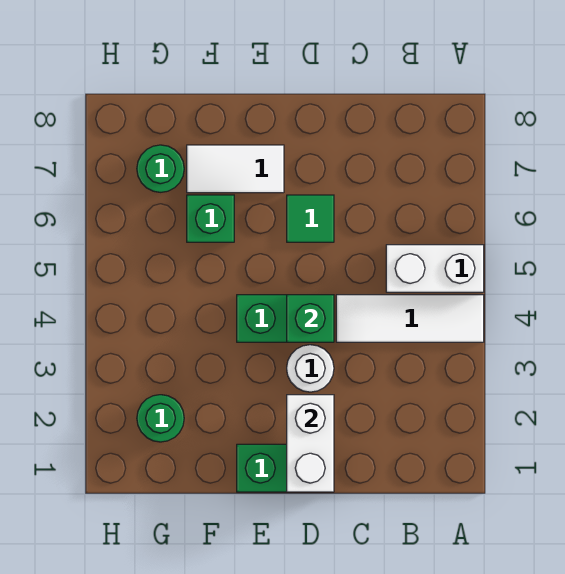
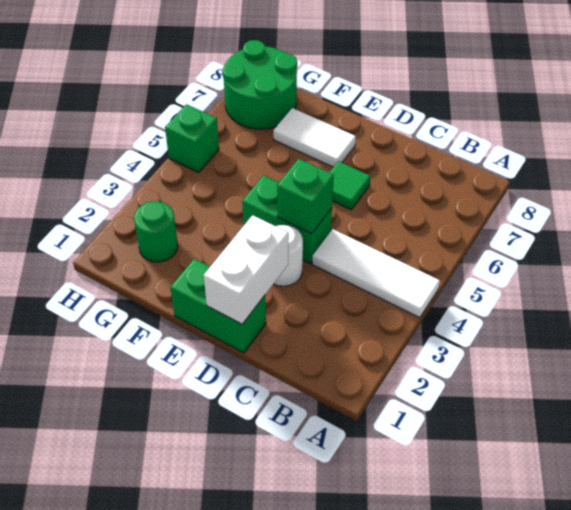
white 1x2 brick [386,245,484,292] -> none
green 1x1 brick [187,195,234,242] -> green 1x1 brick moved to [165,104,219,172]
green 1x1 round brick [137,145,184,192] -> green 2x2 round brick [222,40,297,129]

